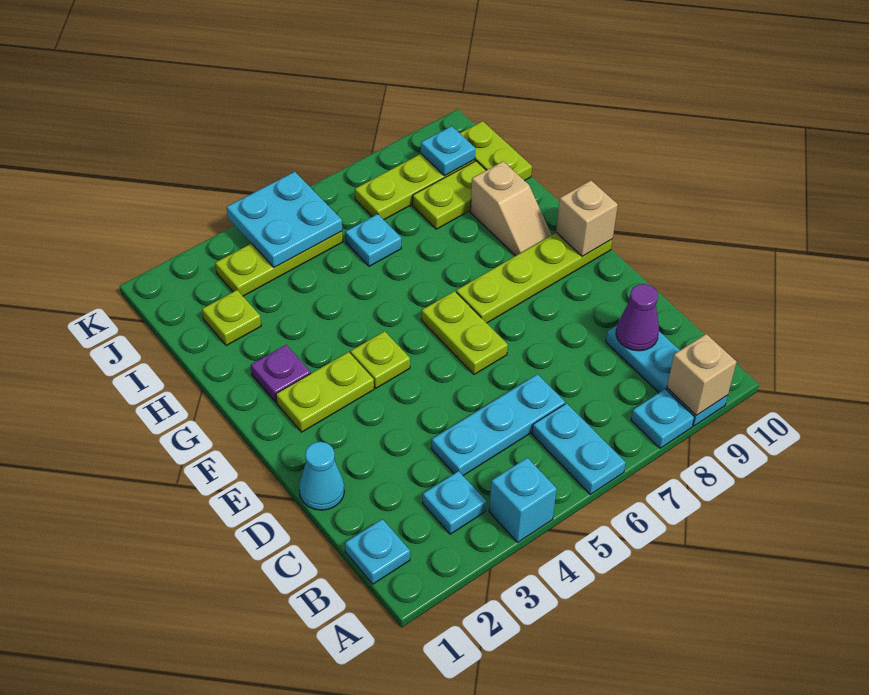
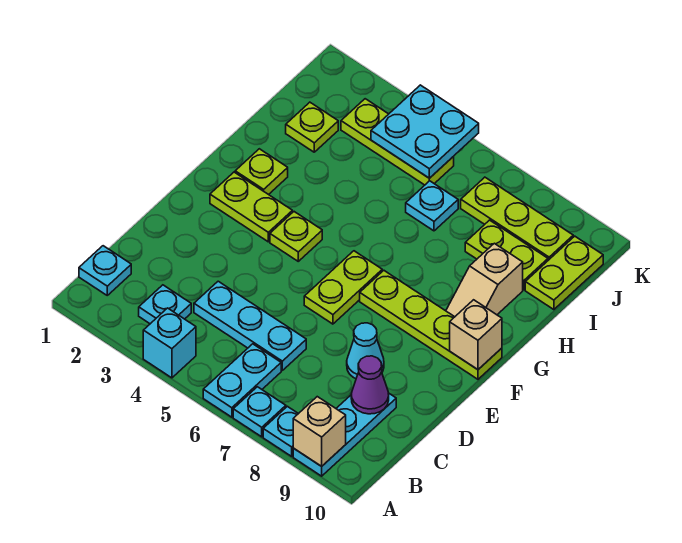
cyan 1x1 cone [299,442,344,510] -> cyan 1x1 cone moved to [347,323,384,379]
purple 1x1 plate [251,345,311,402] -> lime 1x1 plate [235,149,288,195]
cyan 1x1 plate [421,126,476,176] -> cyan 1x1 plate moved to [233,387,286,437]

